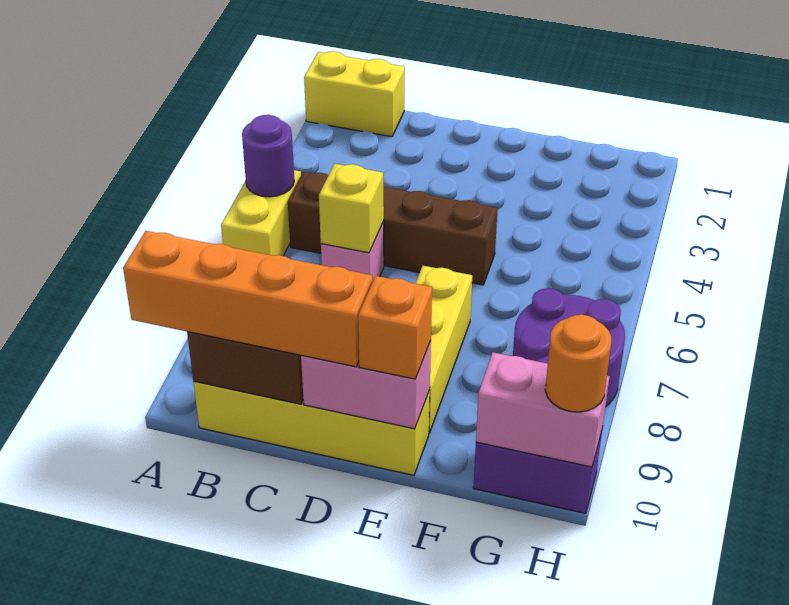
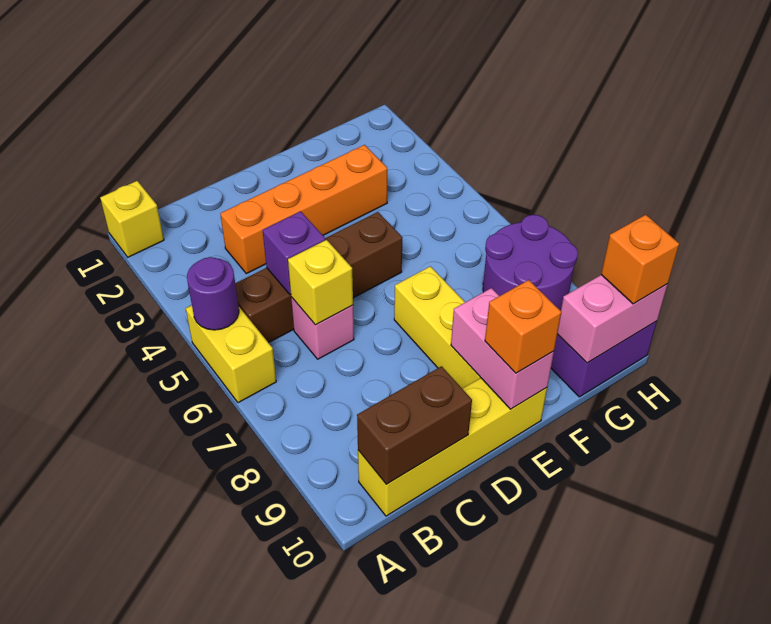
yellow 1x2 brick [304,51,405,137] -> yellow 1x1 brick [100,181,164,257]
orange 1x4 brick [123,231,373,367] -> orange 1x4 brick moved to [220,145,387,274]
none -> purple 1x1 brick [263,211,325,295]
pink 1x2 brick [301,340,431,429] -> pink 1x2 brick turned to [451,288,554,409]
orange 1x1 round brick [545,315,611,412] -> orange 1x1 brick [601,215,679,304]

